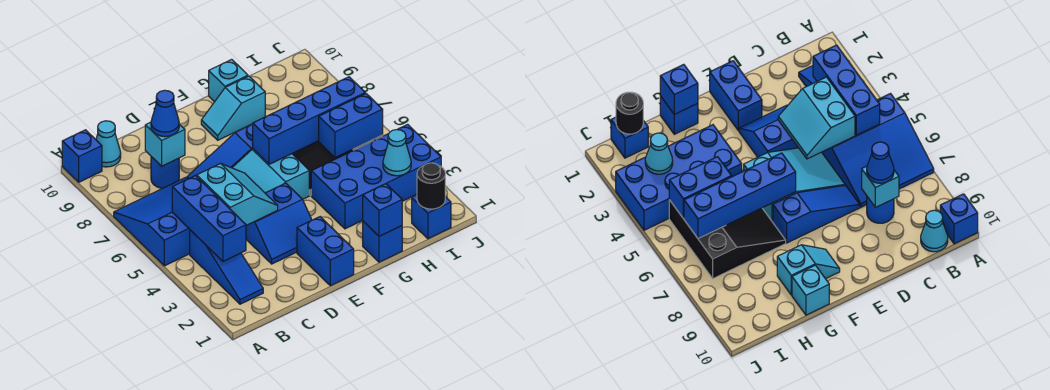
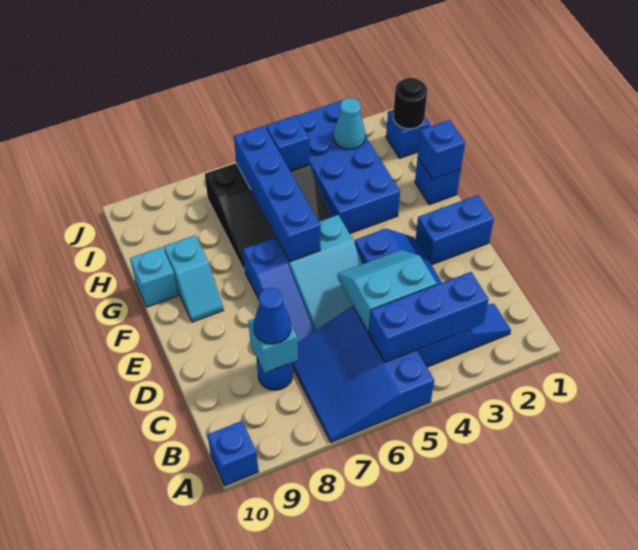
cyan 1x1 cone [96,121,121,167] -> none
blue 1x2 brick [319,93,383,158] -> blue 1x1 brick [266,115,310,171]

